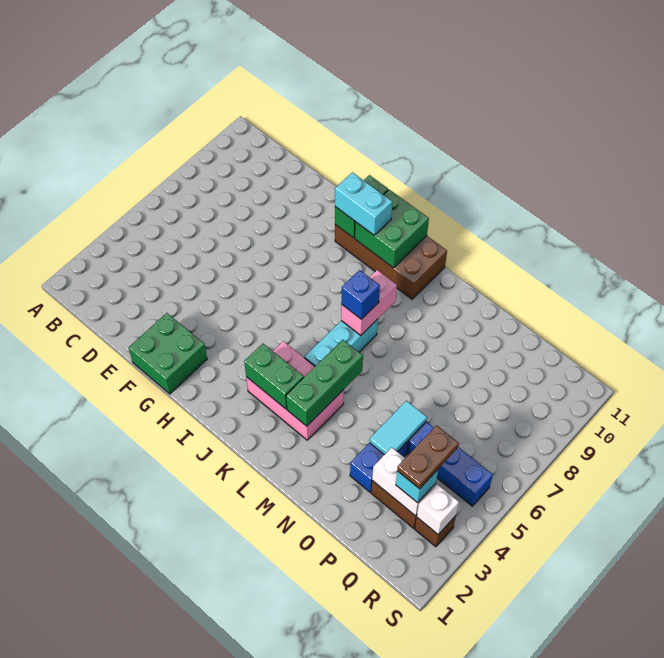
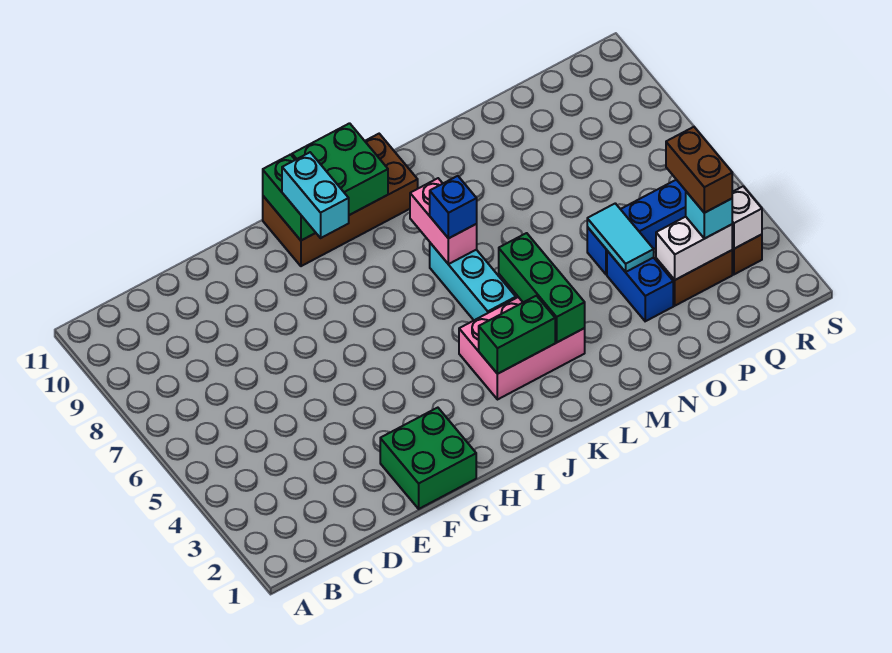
cyan 1x2 brick [335,172,392,235] -> cyan 1x2 brick turned to [282,152,349,238]
brown 1x2 plate [397,425,459,489] -> brown 1x2 brick [666,127,732,213]

